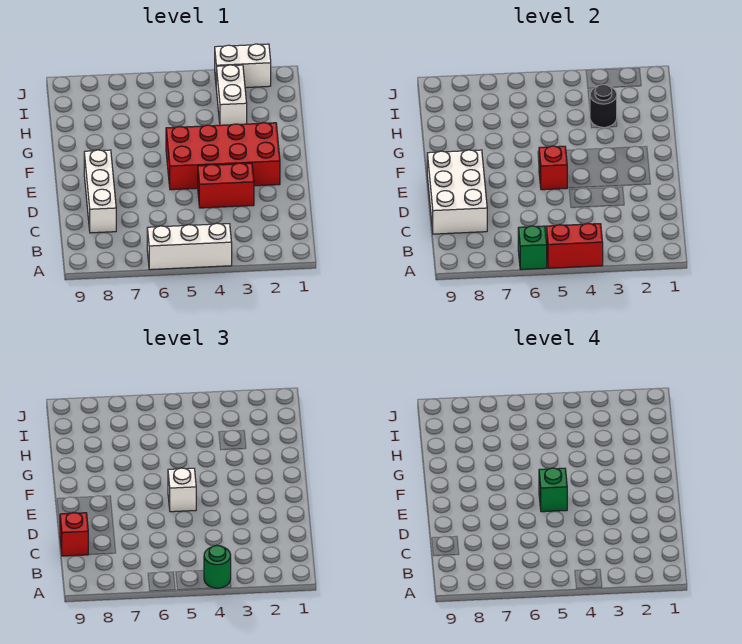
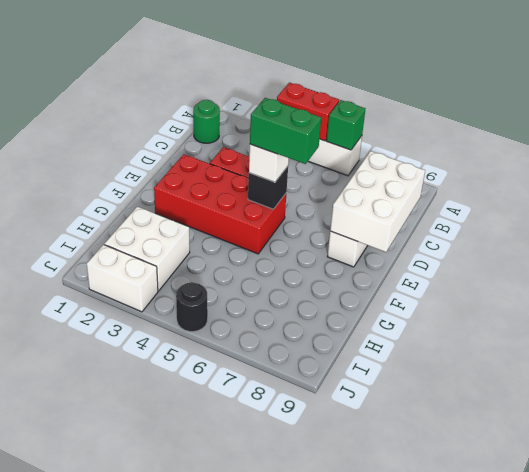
green 1x1 round brick [204,545,231,588] -> green 1x1 round brick moved to [193,100,220,143]
red 1x1 brick [60,513,89,556] -> none
red 1x1 brick [539,146,567,190] -> black 1x1 brick [248,166,288,209]
green 1x1 brick [539,468,567,512] -> green 1x2 brick [250,98,321,164]
white 1x2 brick [216,65,247,125] -> white 2x2 brick [104,207,190,291]
black 1x1 round brick [590,85,617,128] -> black 1x1 round brick moved to [176,282,208,332]

